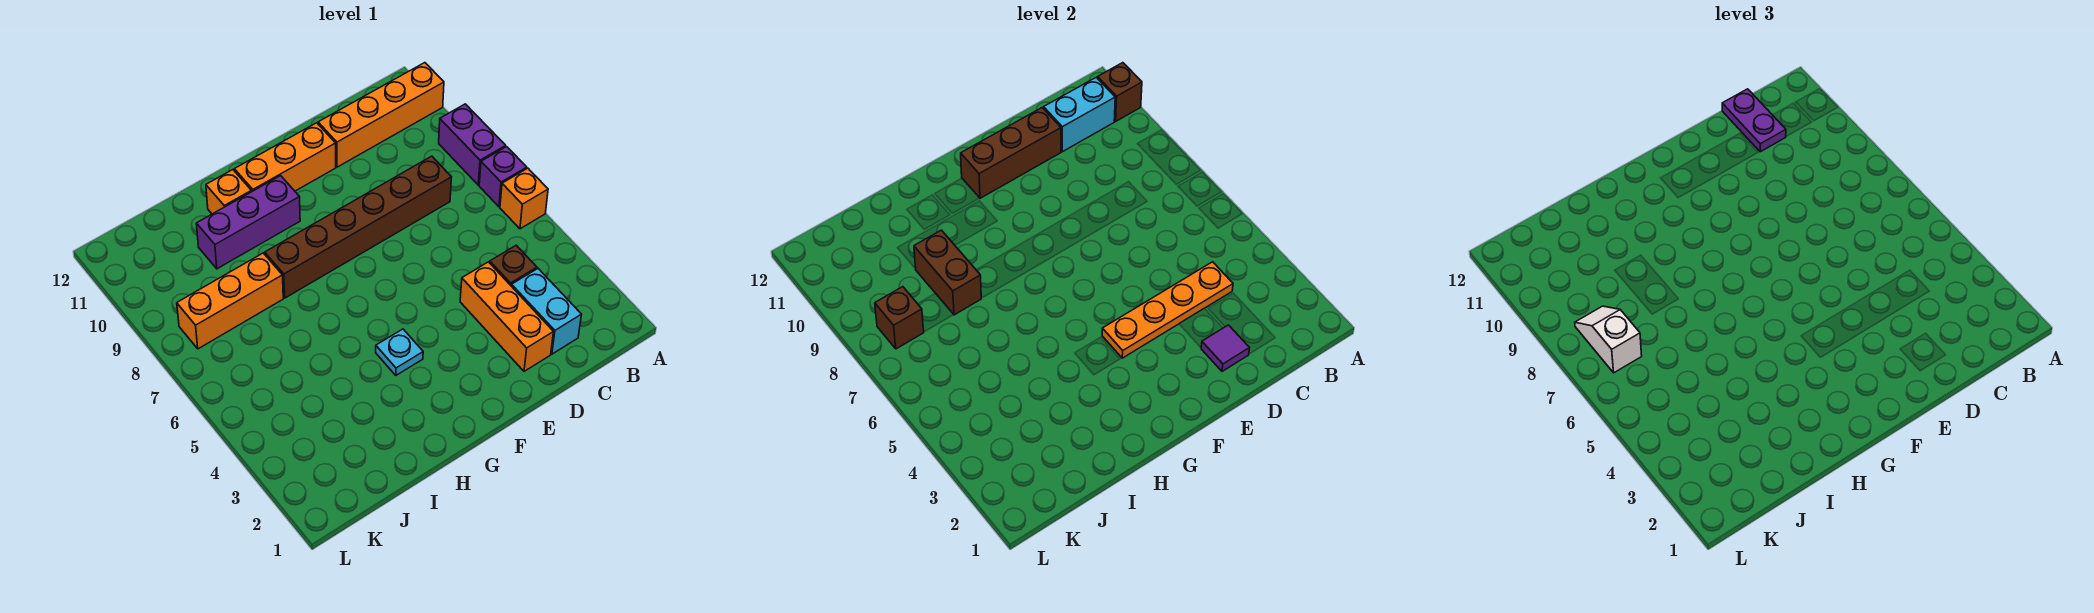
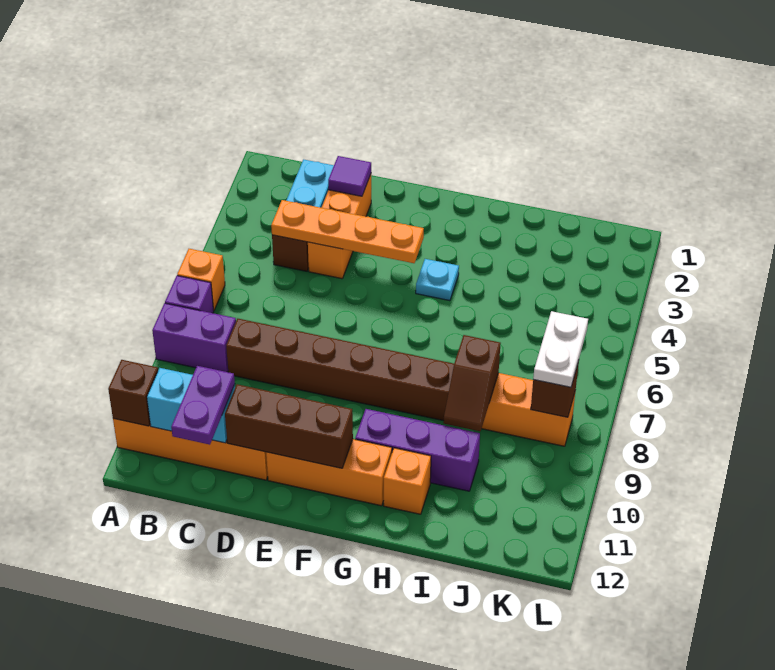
purple 1x2 brick [439,104,506,185] -> purple 1x2 brick turned to [152,303,236,372]
brown 1x2 brick [914,230,981,315] -> brown 1x2 slope [443,335,501,431]
white 1x2 slope [1575,306,1642,373] -> white 1x2 plate [533,311,588,387]

